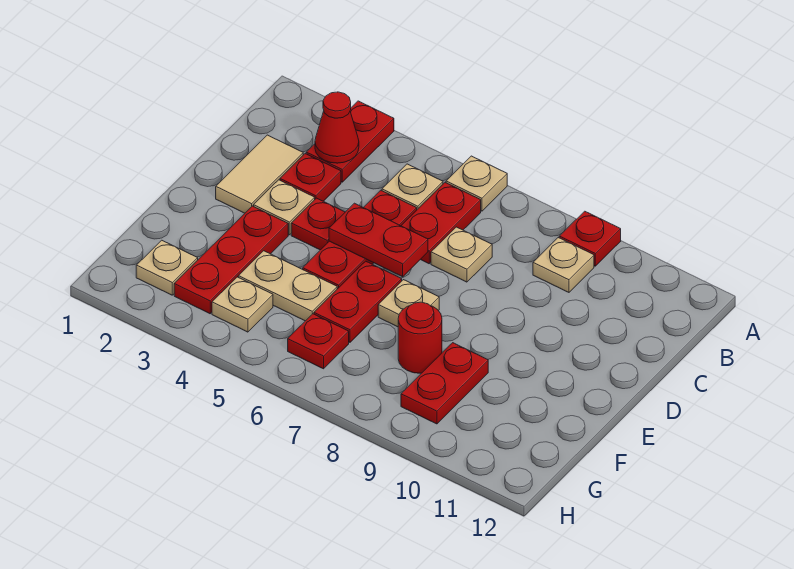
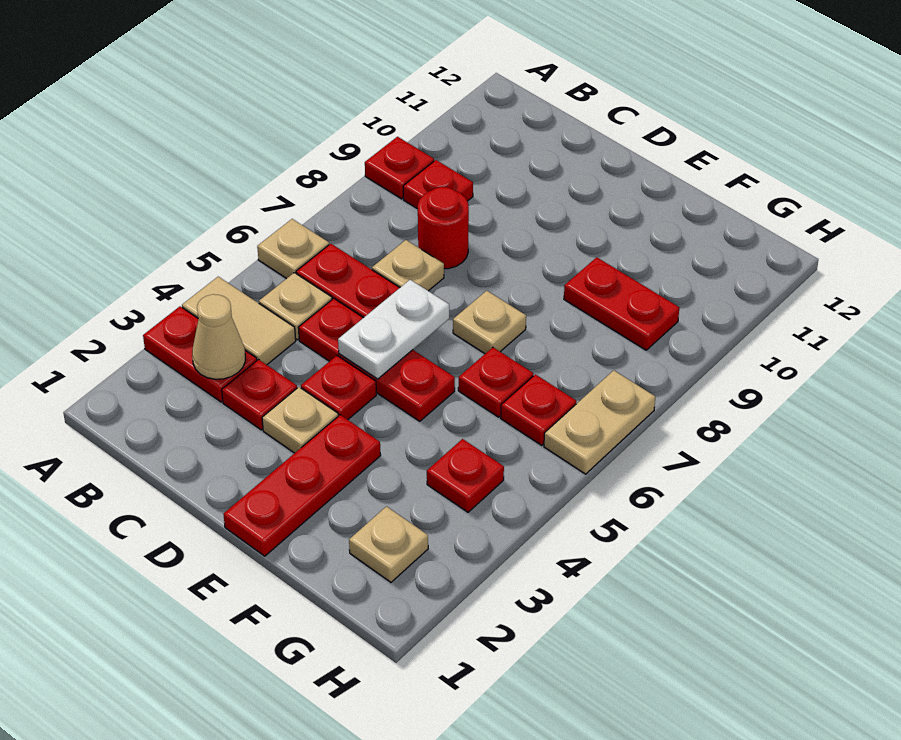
red 1x1 cone [315,92,359,163] -> tan 1x1 cone [192,294,245,379]
tan 1x1 plate [533,238,594,292] -> red 1x1 plate [403,160,473,209]
tan 1x2 tile [216,135,303,213] -> tan 1x2 tile moved to [182,277,296,365]
red 1x2 plate [329,203,428,277] -> white 1x2 plate [338,280,449,379]
red 1x3 plate [174,206,288,314] -> red 1x3 plate turned to [223,415,381,556]
red 1x2 plate [314,261,402,342] -> red 1x1 plate [458,347,533,417]
tan 1x2 plate [238,251,337,321] -> tan 1x2 plate moved to [544,370,655,474]
red 1x1 round brick [398,302,442,373] -> red 1x1 round brick moved to [418,187,469,269]
tan 1x1 plate [212,277,273,332] -> red 1x1 plate [427,439,504,512]

